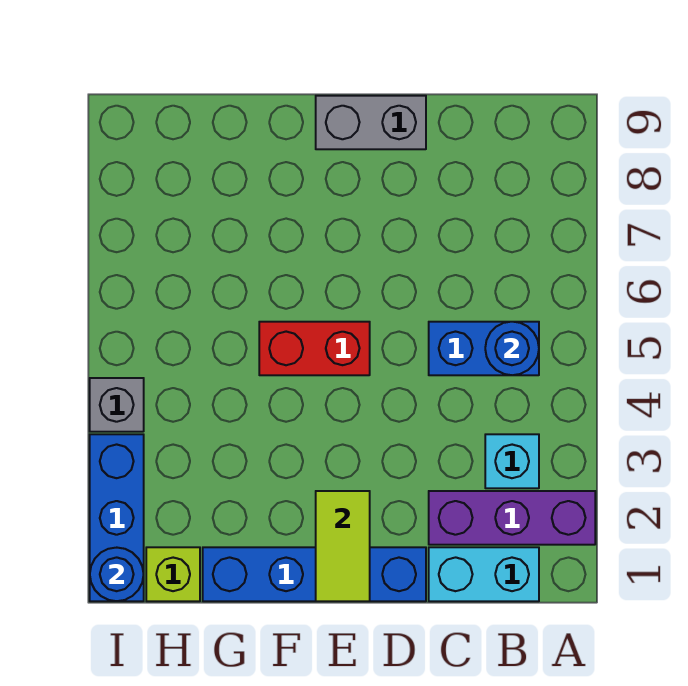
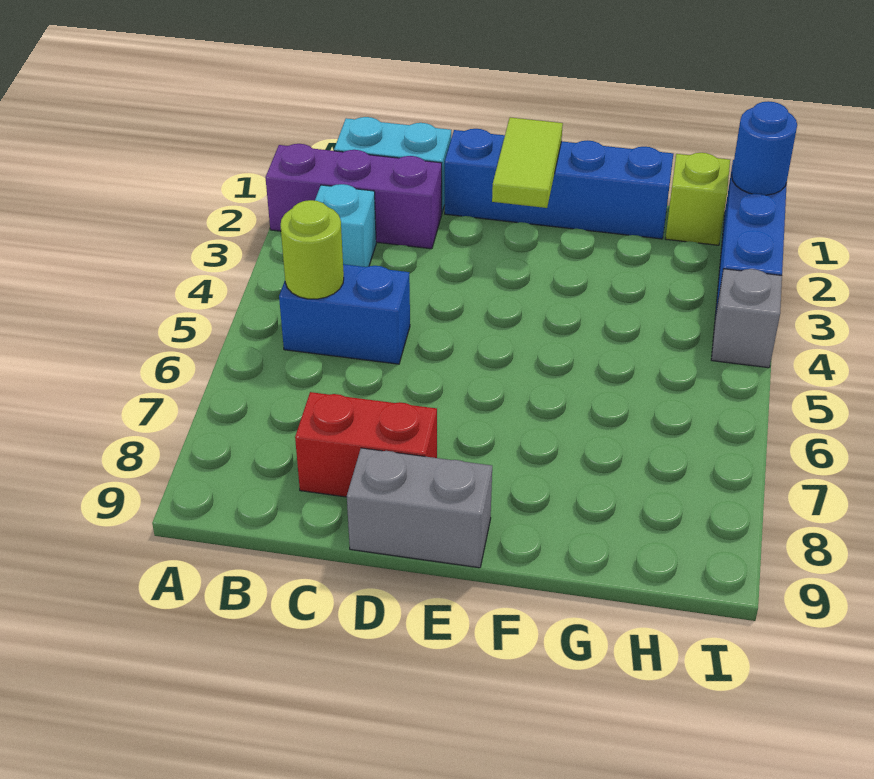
blue 1x1 round brick [485,322,539,375] -> lime 1x1 round brick [280,200,344,299]
red 1x2 brick [259,322,370,375] -> red 1x2 brick moved to [295,392,437,497]

